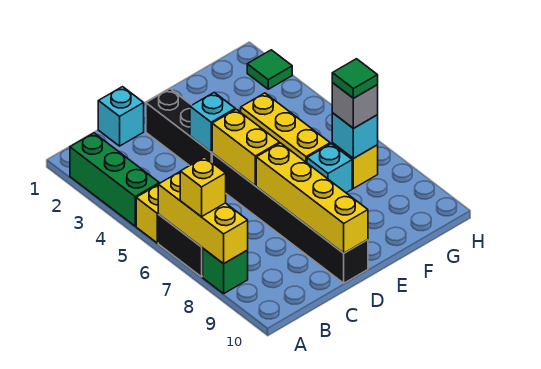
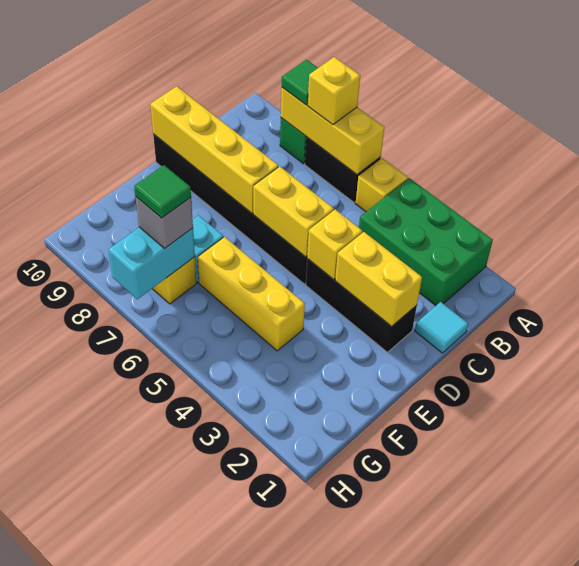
green 1x3 brick [70,133,159,226] -> green 2x3 brick [359,178,493,306]
cyan 1x1 brick [98,87,144,146] -> cyan 1x1 tile [415,302,468,353]
none -> yellow 1x2 brick [335,232,422,326]
cyan 1x1 brick [190,92,235,152] -> yellow 1x1 brick [307,210,362,280]
cyan 1x1 brick [332,113,378,159] -> cyan 1x2 brick [108,227,195,299]
green 1x1 tile [247,50,292,89] -> green 1x1 tile moved to [282,60,318,105]

